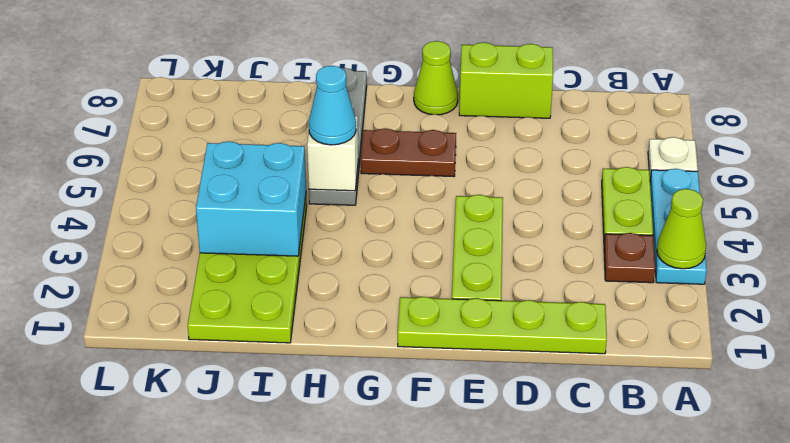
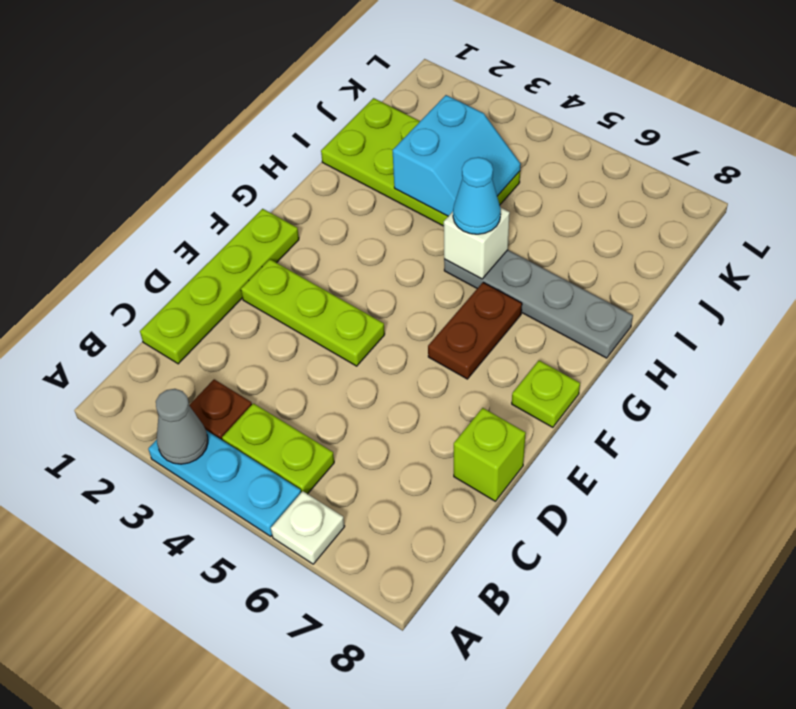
lime 1x1 cone [657,189,706,269] -> grey 1x1 cone [156,389,208,464]
lime 1x2 brick [459,42,553,118] -> lime 1x1 brick [454,408,526,501]
lime 1x1 cone [414,41,458,115] -> lime 1x1 plate [512,361,580,427]
cyan 2x2 brick [196,141,306,256] -> cyan 2x2 slope [393,95,521,216]

